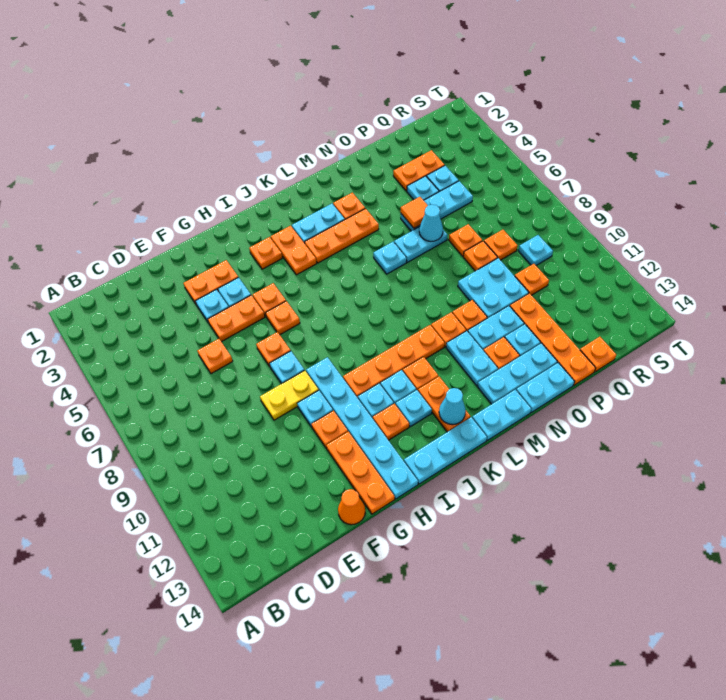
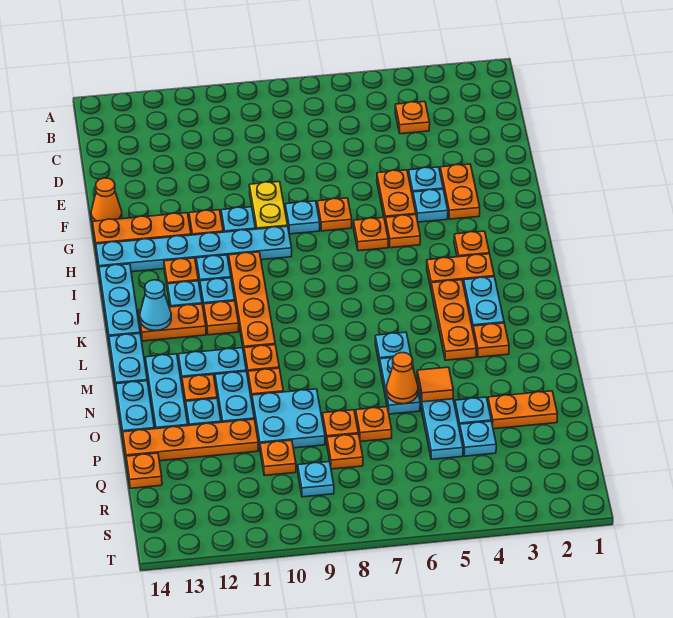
orange 1x1 plate [198,339,233,374] -> orange 1x1 plate moved to [395,102,430,134]
cyan 1x1 cone [419,205,443,241] -> orange 1x1 cone [387,353,418,404]
orange 1x2 plate [393,150,445,191] -> orange 1x2 plate turned to [488,391,558,429]

